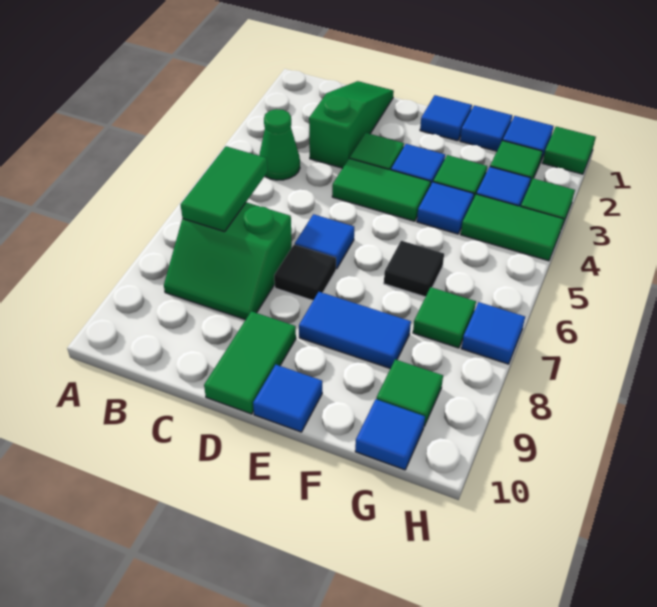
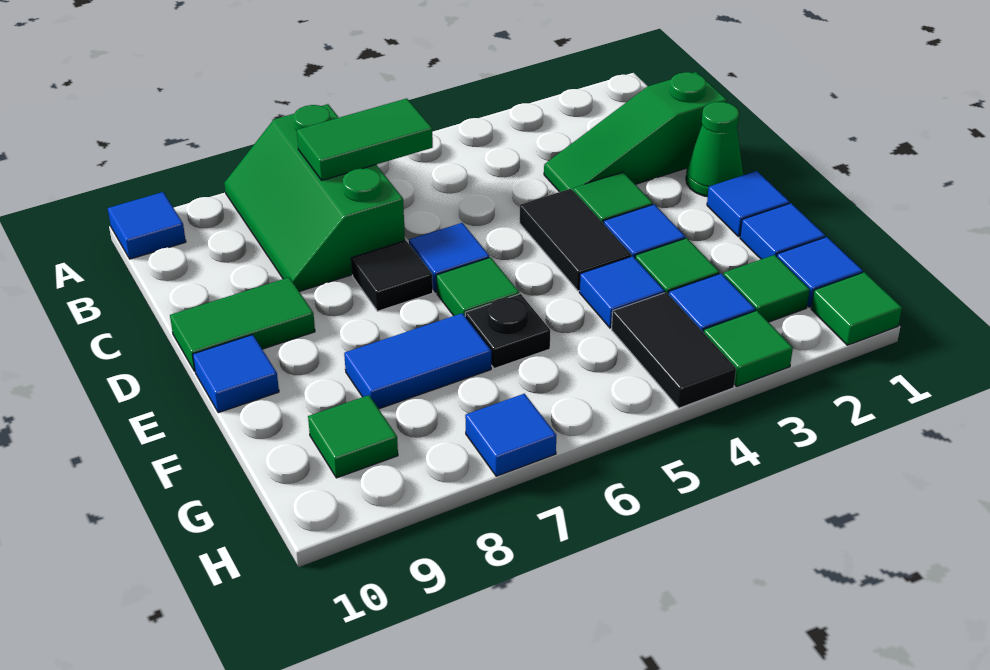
green 1x1 cone [259,109,300,180] -> green 1x1 cone moved to [686,102,743,197]
green 2x2 slope [164,202,292,320] -> green 2x3 slope [224,104,405,292]
green 1x3 slope [309,81,394,168] -> green 1x3 slope turned to [544,72,727,192]
green 1x2 tile [332,158,431,221] -> black 1x2 tile [520,189,631,291]
blue 1x2 tile [299,292,411,369] -> blue 1x2 tile turned to [344,313,491,409]
black 1x1 tile [384,241,444,297] -> black 1x1 plate [465,294,550,369]
green 1x2 tile [461,194,564,261] -> black 1x2 tile [611,293,736,408]
green 1x1 tile [413,287,476,348] -> green 1x1 tile moved to [436,257,519,316]
blue 1x1 tile [355,399,425,470] -> blue 1x1 tile moved to [108,192,186,259]

